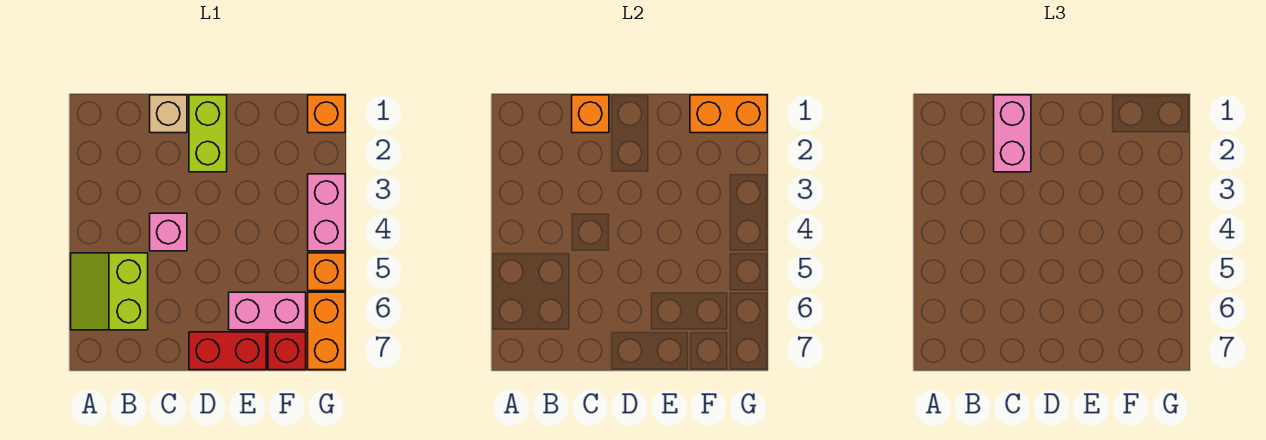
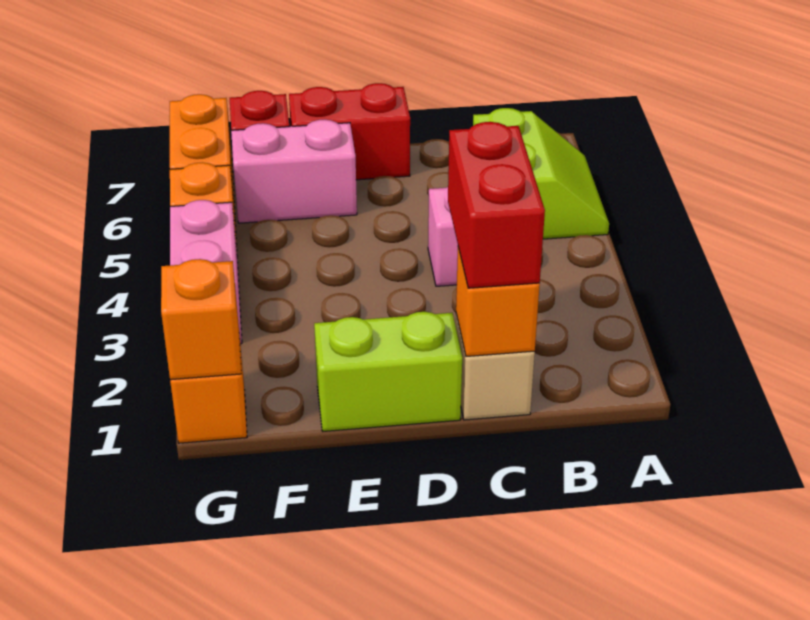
pink 1x2 brick [994,95,1031,172] -> red 1x2 brick [448,122,545,288]
lime 1x2 brick [189,95,227,172] -> lime 1x2 brick turned to [314,312,462,431]
orange 1x2 brick [690,95,767,133] -> orange 1x1 brick [161,259,241,380]

